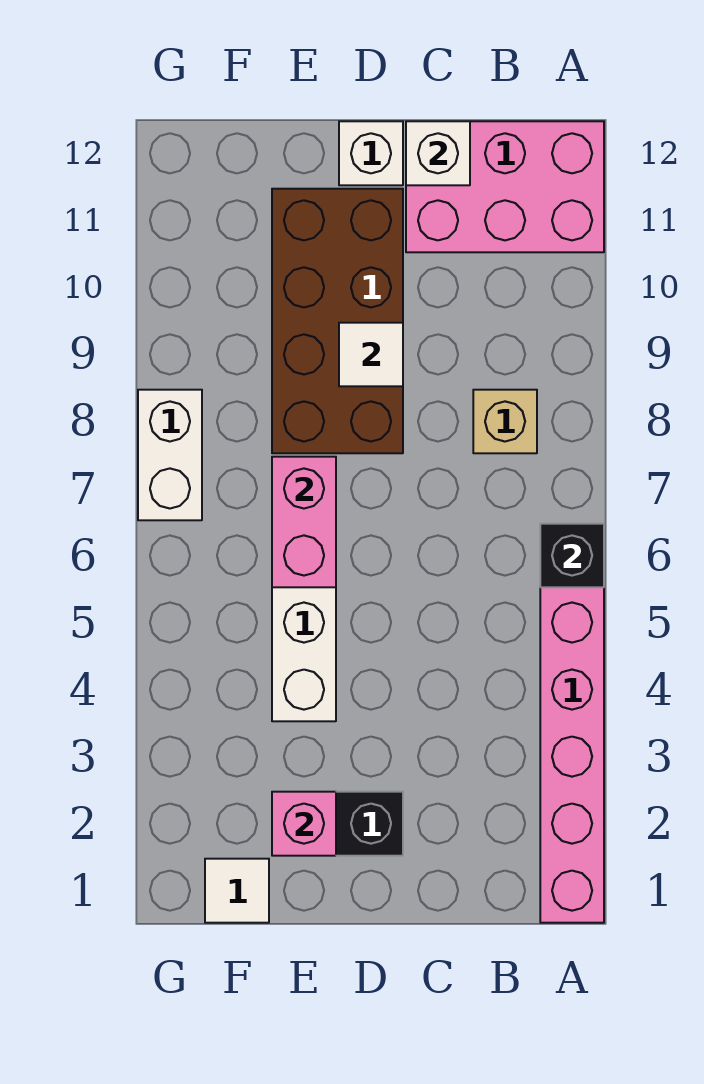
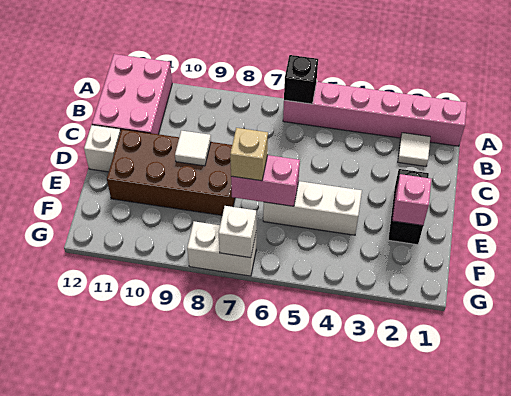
tan 1x1 brick [473,390,537,453] -> tan 1x1 brick moved to [230,128,268,181]
white 1x1 brick [406,121,470,185] -> white 1x1 brick moved to [219,206,256,258]
white 1x1 tile [205,859,269,923] -> white 1x1 tile moved to [398,133,430,166]

